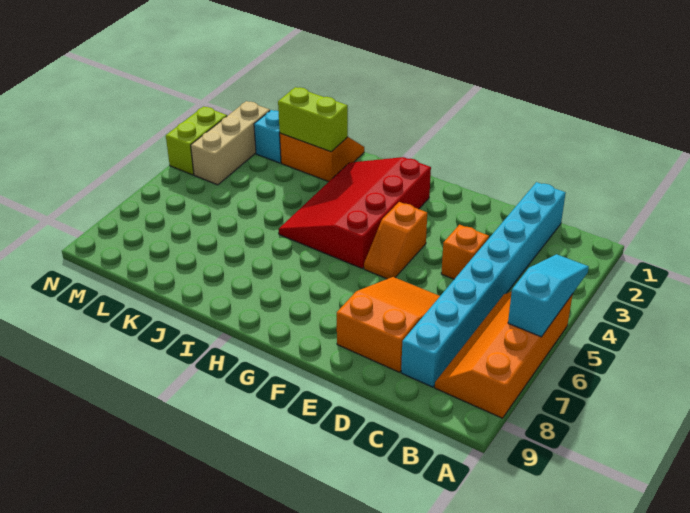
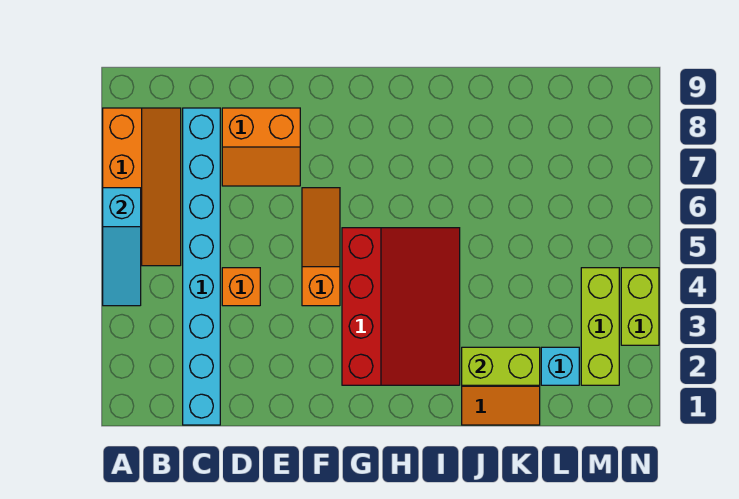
orange 2x3 slope [337,277,440,372] -> orange 2x2 slope [222,108,300,186]
orange 1x2 slope [364,202,427,279] -> orange 1x3 slope [302,188,340,306]
tan 1x3 brick [191,101,270,185] -> lime 1x3 brick [581,268,619,385]

